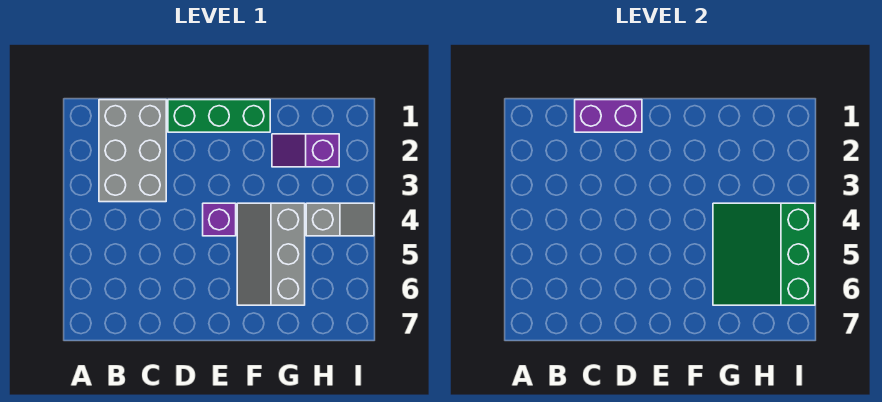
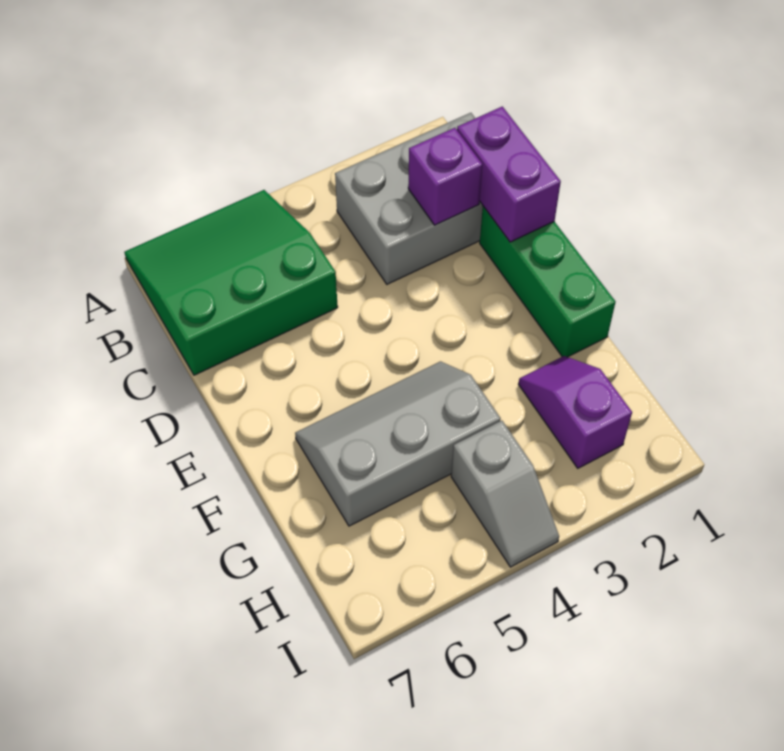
purple 1x1 brick [203,203,236,236] -> purple 1x1 brick moved to [408,128,482,225]
green 3x3 slope [713,203,815,305] -> green 3x3 slope moved to [124,190,338,375]

